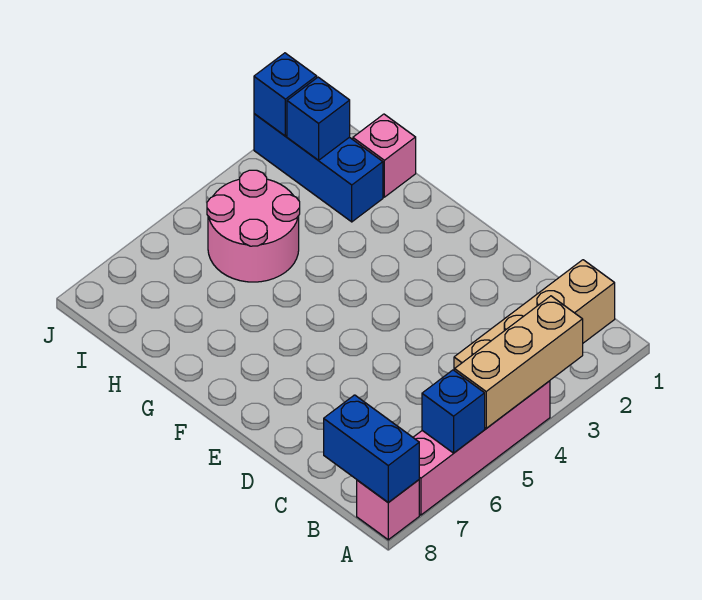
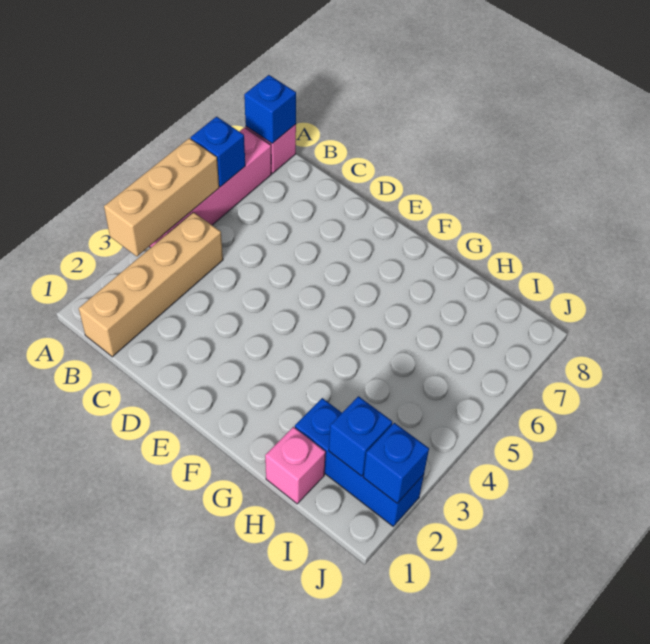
blue 1x2 brick [324,395,419,502] -> blue 1x1 brick [244,75,296,143]
pink 2x2 round brick [207,170,300,282] -> none

